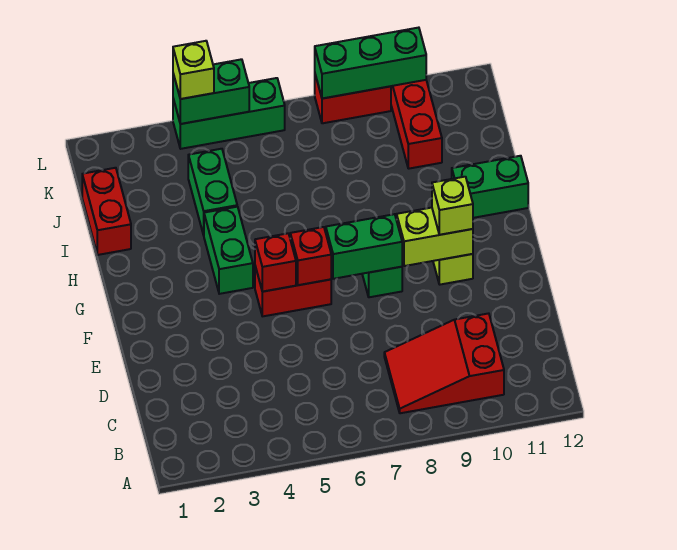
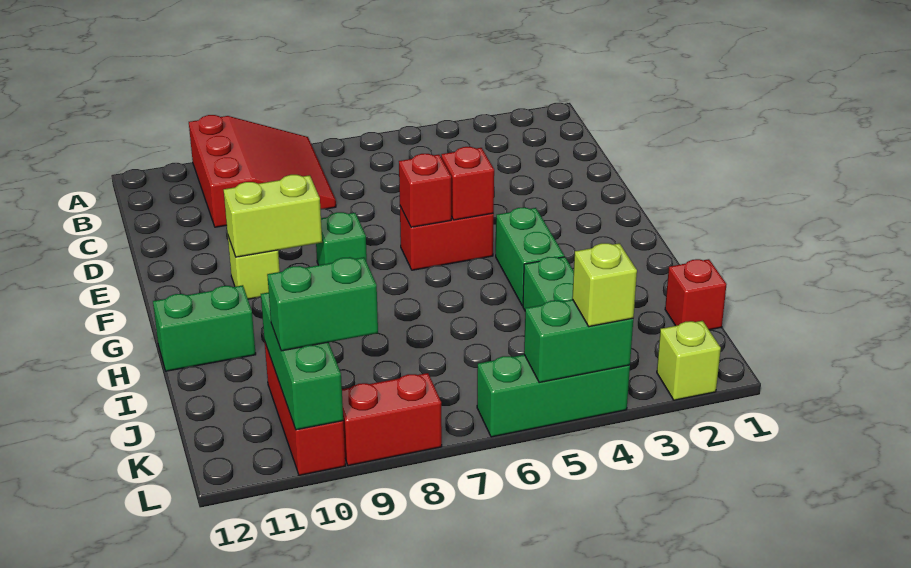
red 2x3 slope [384,313,504,413] -> red 3x3 slope [189,115,336,227]
green 1x2 brick [326,214,402,279] -> green 1x2 brick moved to [267,257,378,351]
lime 1x1 brick [432,177,473,235] -> lime 1x1 brick moved to [657,321,721,400]
red 1x2 brick [82,168,131,255] -> red 1x1 brick [665,259,727,330]
green 1x3 brick [315,28,426,99] -> green 1x3 brick turned to [261,292,343,430]

